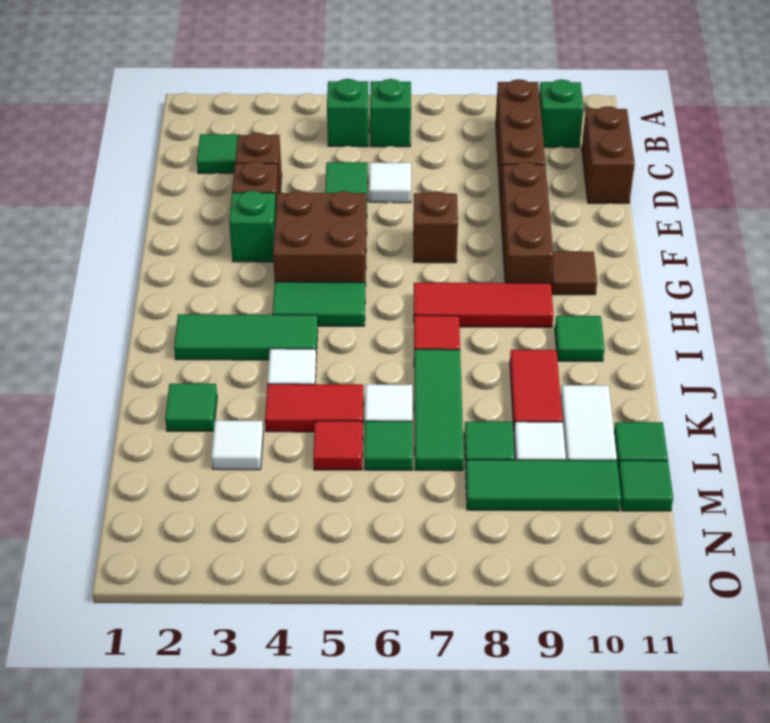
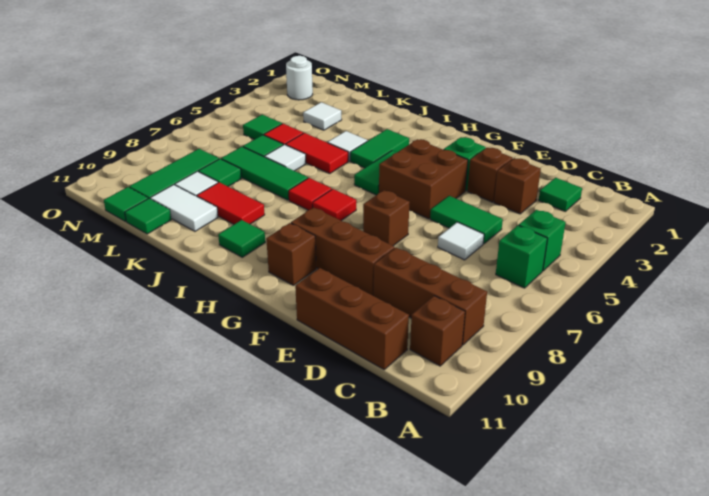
green 1x1 brick [539,79,584,147] -> brown 1x1 brick [410,296,465,366]
brown 1x2 brick [582,106,635,203] -> brown 1x3 brick [295,268,409,370]
brown 1x1 tile [551,252,597,295] -> brown 1x1 brick [266,223,316,285]
red 1x3 tile [414,283,554,327] -> red 1x1 tile [313,189,356,220]
green 1x3 tile [174,314,318,360] -> green 1x2 tile [350,129,409,168]
green 1x1 tile [165,384,217,431] -> green 1x1 tile moved to [243,115,282,139]
red 1x2 tile [265,384,363,432] -> red 1x2 tile turned to [285,133,348,174]
none -> white 1x1 round brick [286,56,313,100]

